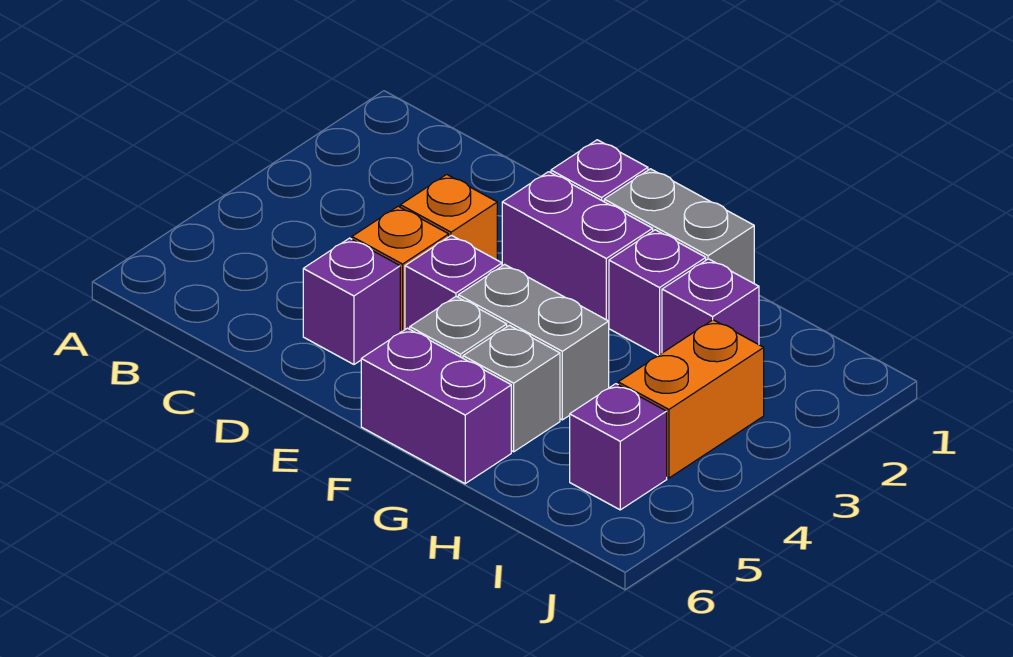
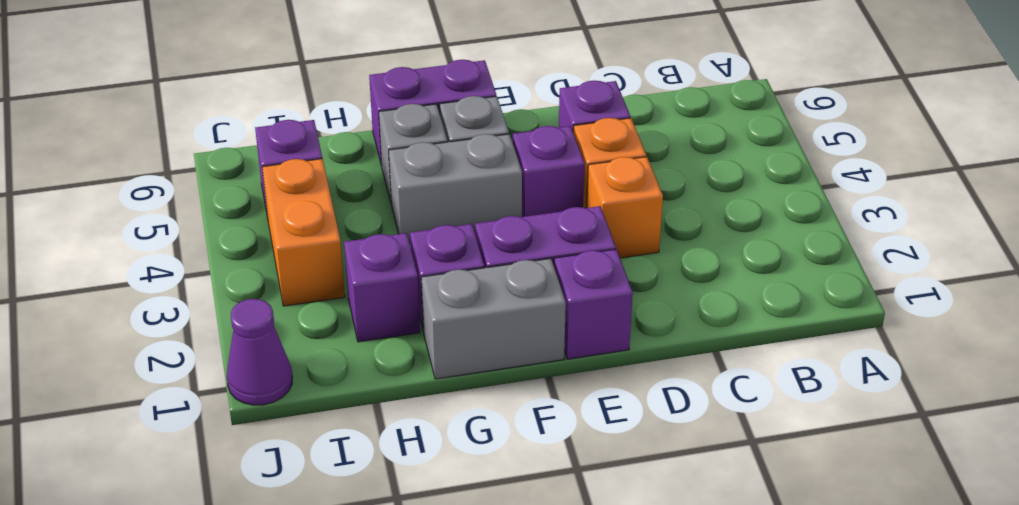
none -> purple 1x1 cone [227,299,292,405]

